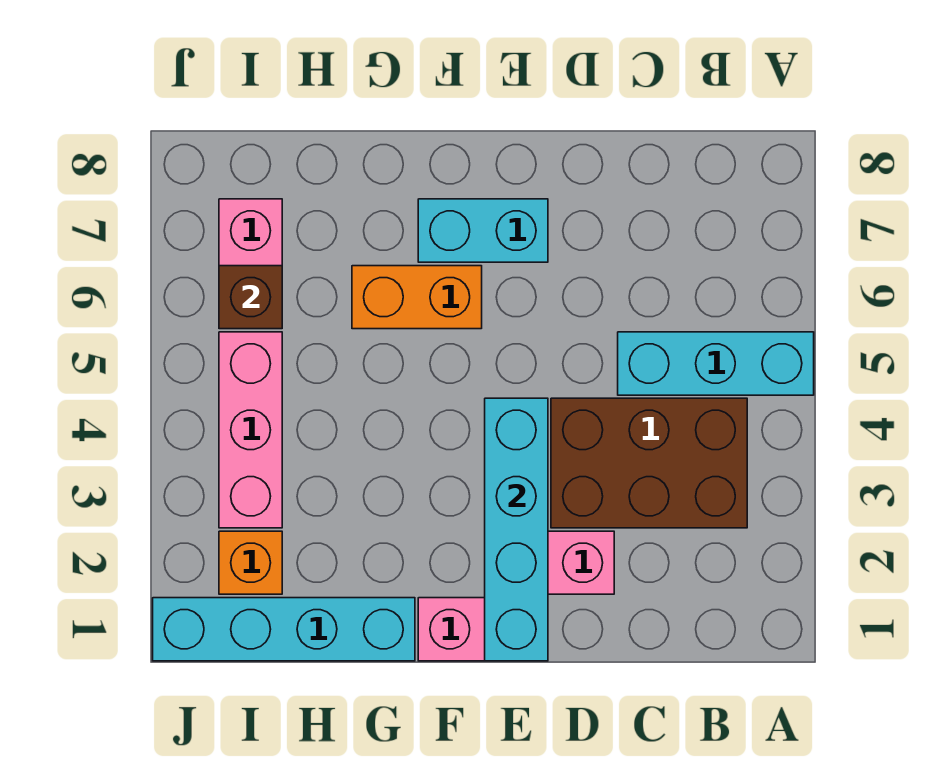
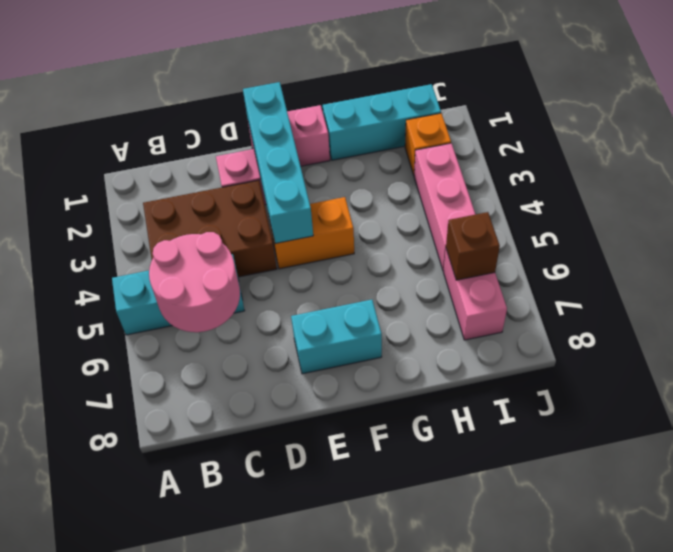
none -> pink 2x2 round brick [149,232,240,332]
orange 1x2 brick [352,266,482,329] -> orange 1x2 brick moved to [269,197,354,269]
cyan 1x4 brick [153,598,415,661] -> cyan 1x3 brick [323,84,441,160]

